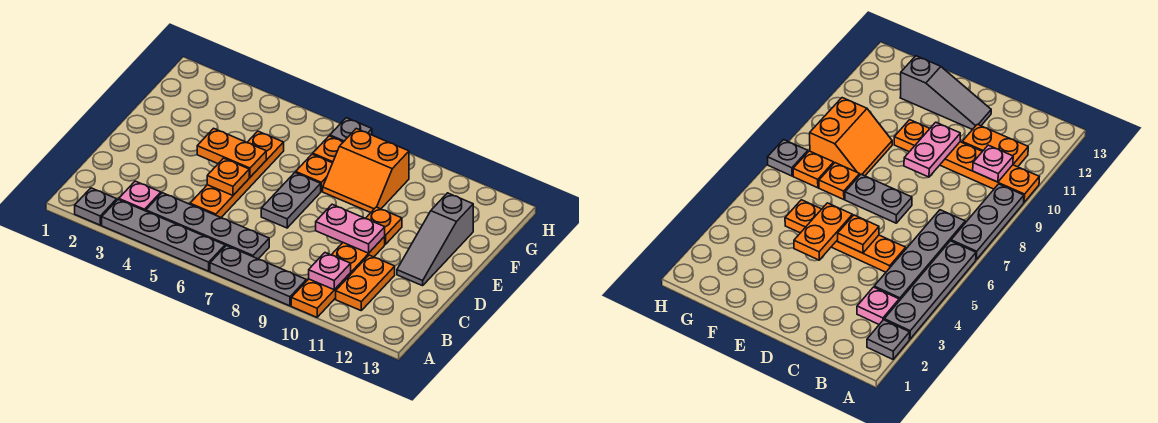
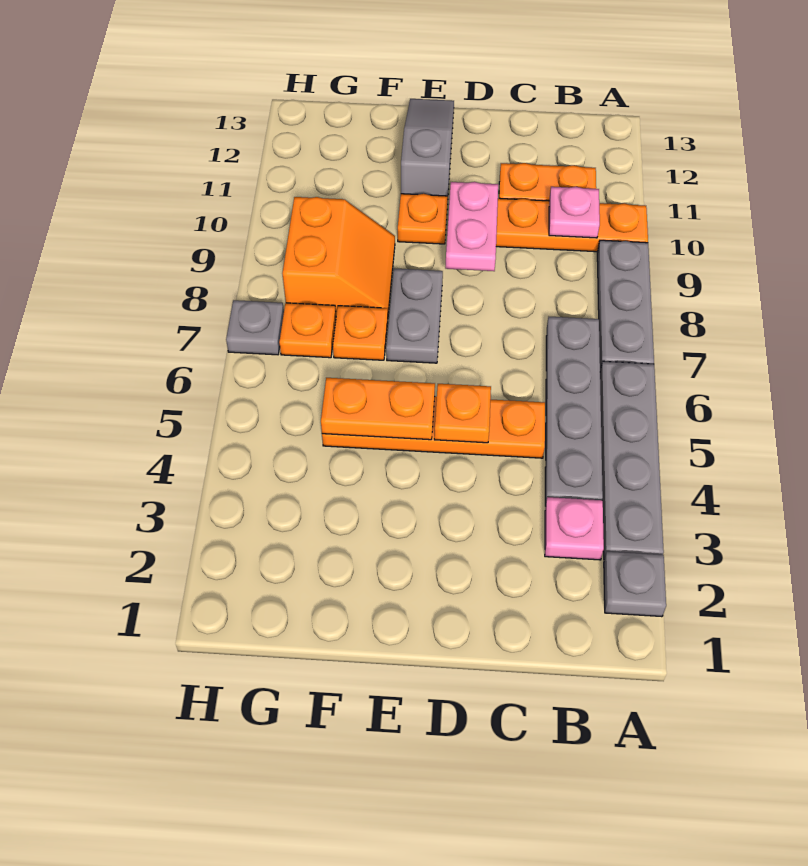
grey 1x2 plate [261,173,321,228] -> grey 1x2 plate turned to [386,268,443,363]
grey 1x3 slope [397,193,473,286] -> grey 1x3 slope turned to [401,99,454,204]
orange 1x2 plate [197,128,266,177] -> orange 1x2 plate turned to [321,378,435,440]

